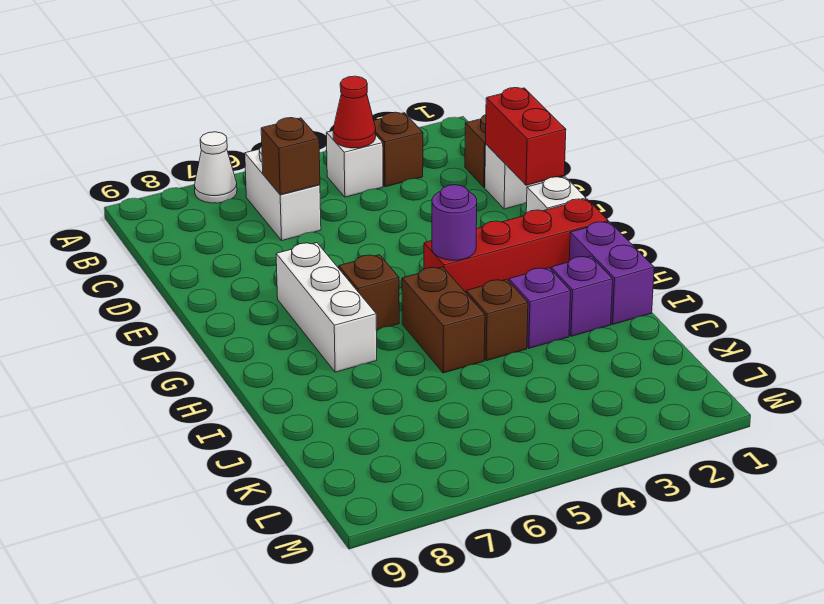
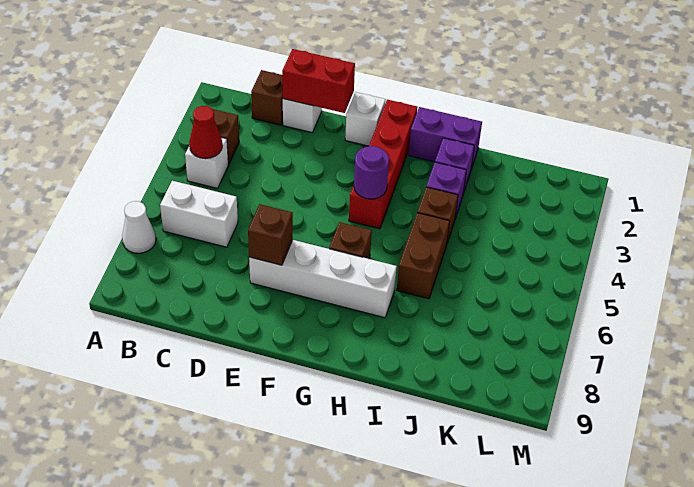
brown 1x1 brick [261,118,320,195] -> brown 1x1 brick moved to [248,204,293,265]
white 1x3 brick [276,243,377,372] -> white 1x4 brick [249,240,397,318]
brown 1x2 brick [402,267,485,373] -> brown 1x2 brick turned to [397,213,450,299]

